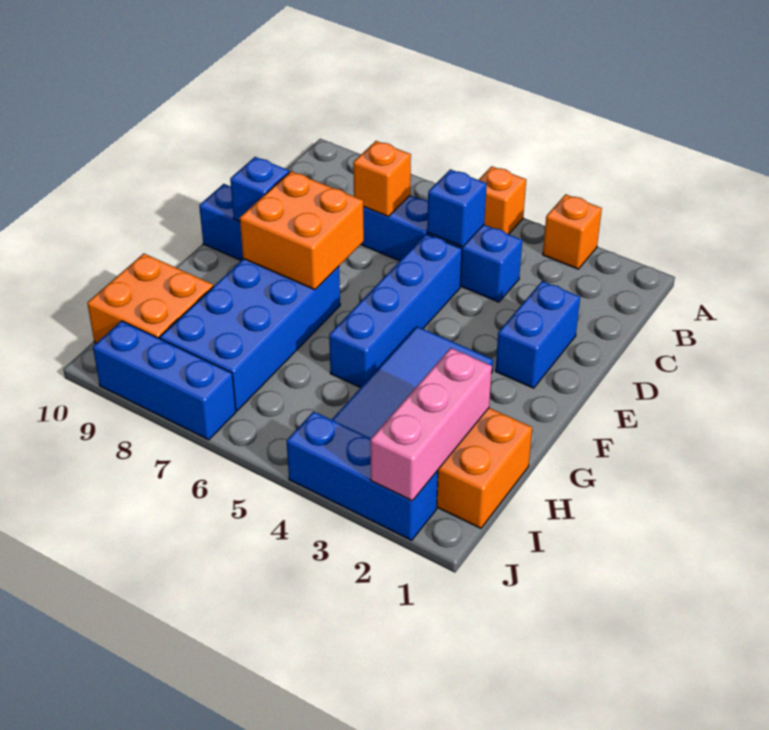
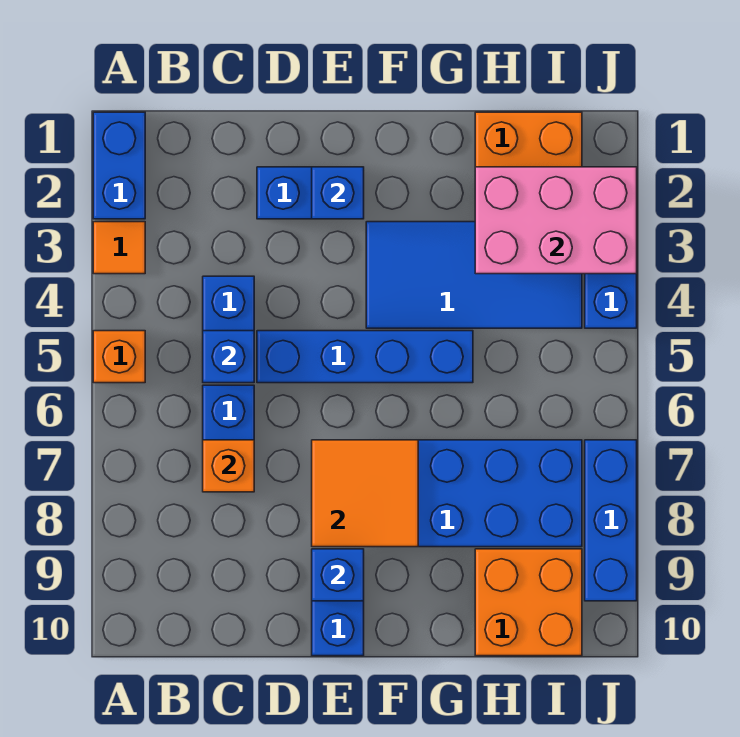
none -> blue 1x2 brick [93,112,145,219]
orange 1x1 brick [543,194,602,269] -> orange 1x1 tile [93,222,145,274]
none -> blue 1x1 brick [312,167,364,219]
orange 2x2 brick [240,171,364,290] -> orange 2x2 tile [312,440,418,547]
pink 1x3 brick [370,348,492,501] -> pink 2x3 brick [475,167,637,274]

